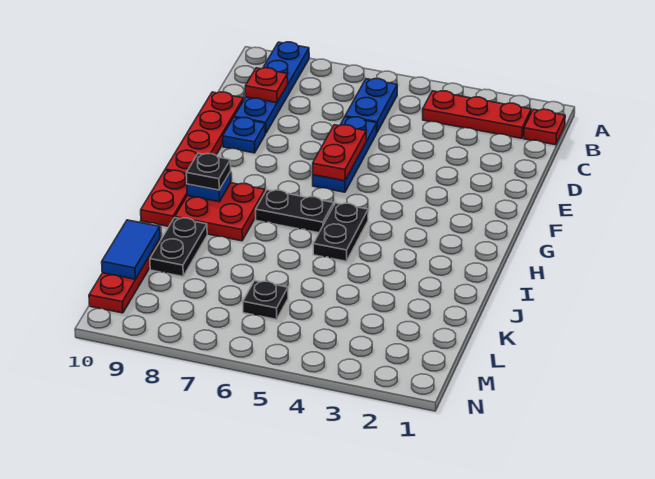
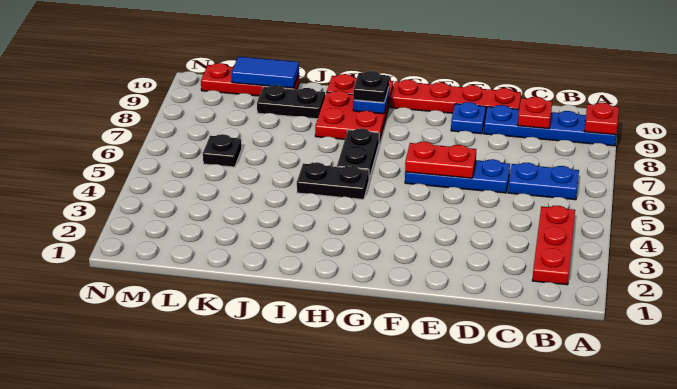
red 1x1 plate [524,109,565,145] -> red 1x1 plate moved to [585,103,619,135]

